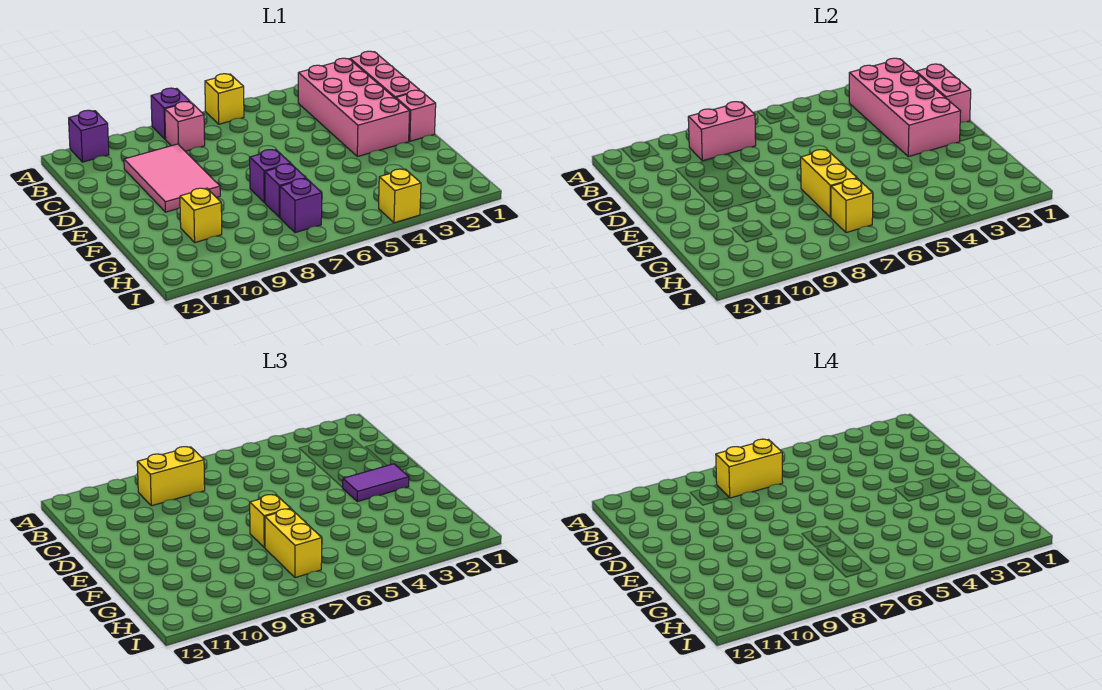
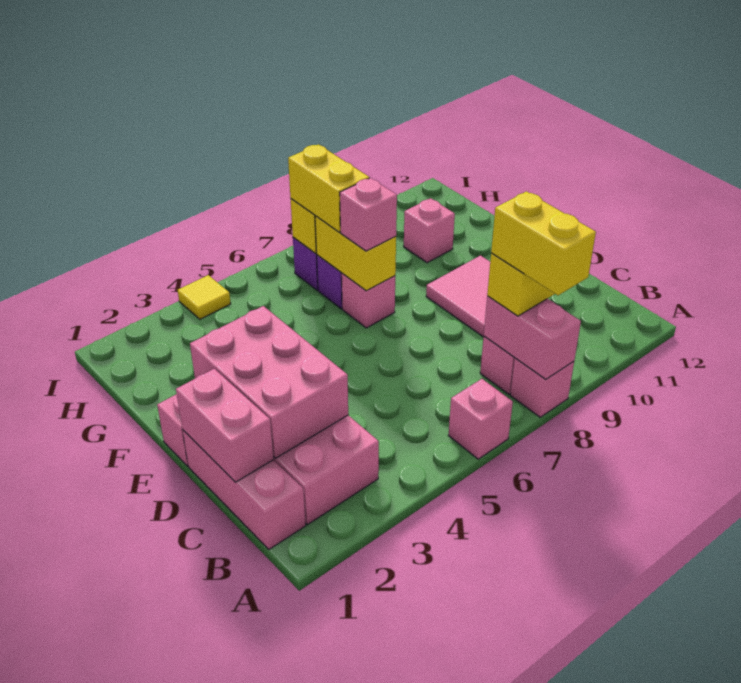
yellow 1x1 brick [205,74,244,124] -> pink 1x1 brick [449,379,513,459]
purple 1x1 brick [151,88,190,139] -> pink 1x1 brick [510,358,574,417]
purple 1x1 brick [69,110,109,162] -> none
pink 2x4 brick [849,58,961,157] -> pink 2x3 brick [190,306,348,458]
yellow 1x2 brick [716,439,783,498] -> yellow 1x2 brick turned to [491,191,596,295]
pink 1x2 brick [688,102,756,161] -> pink 1x2 brick turned to [484,296,581,379]
purple 1x2 tile [343,464,409,502] -> none
purple 1x1 brick [250,150,291,203] -> pink 1x1 brick [342,274,395,328]
yellow 1x1 brick [250,495,291,548] -> pink 1x1 brick [340,178,397,251]
yellow 1x1 brick [180,188,222,242] -> pink 1x1 brick [404,198,455,263]
yellow 1x1 brick [379,169,421,223] -> yellow 1x1 tile [178,275,231,319]

